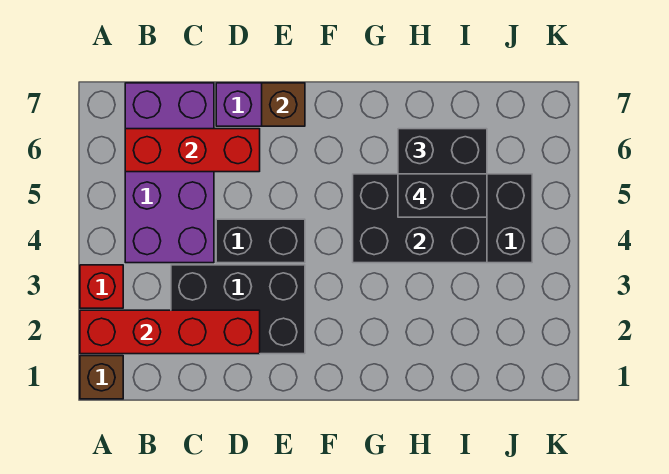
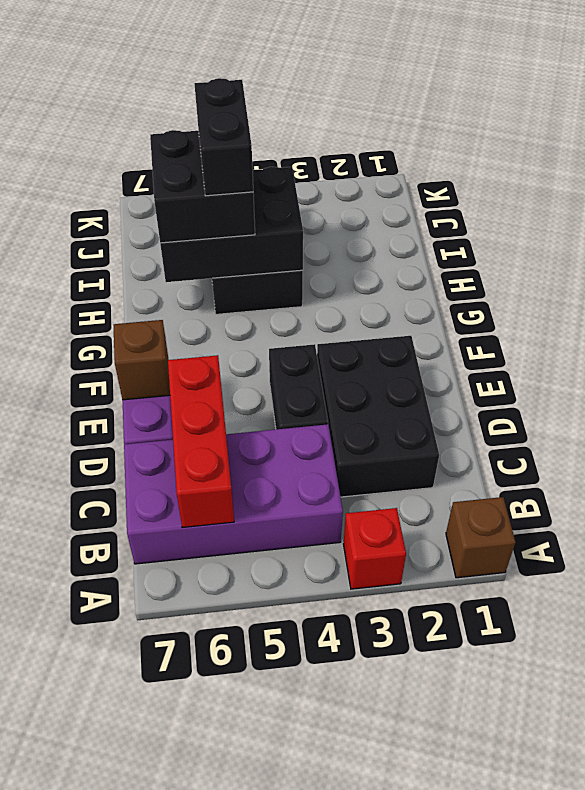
red 1x4 brick [80,310,260,354] -> none
black 2x3 brick [353,174,487,263] -> black 2x3 brick turned to [160,167,303,282]

